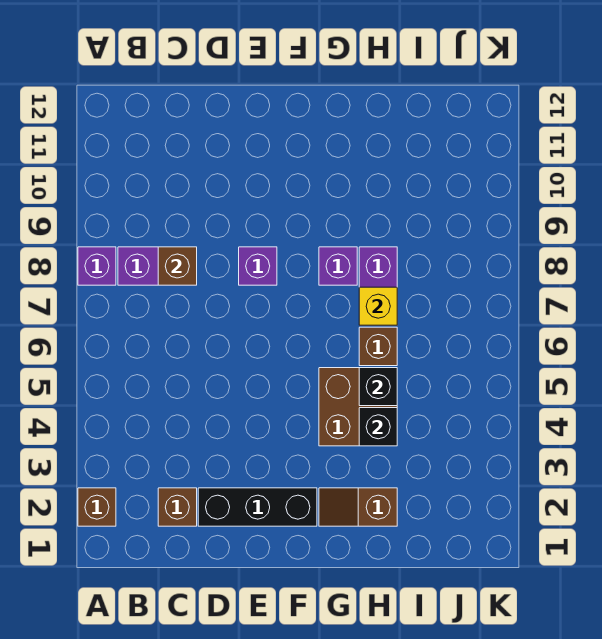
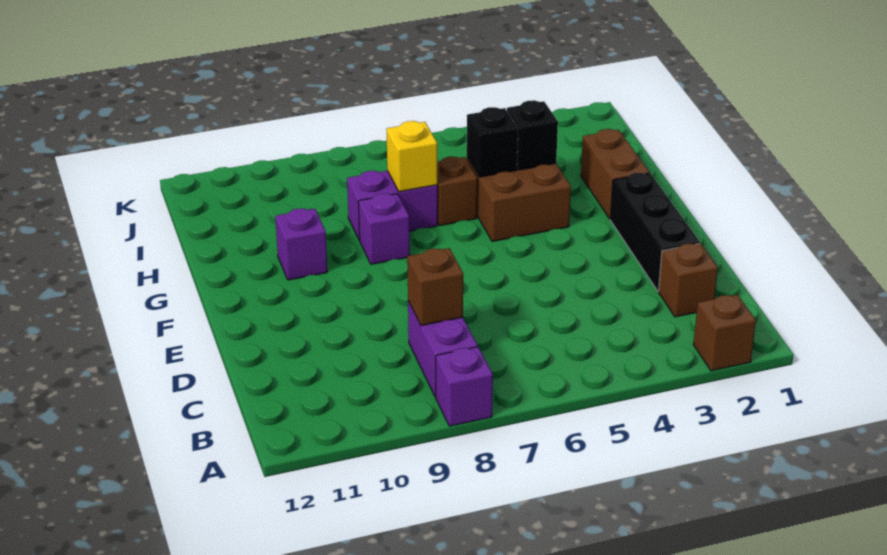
purple 1x1 brick [239,247,277,285] -> purple 1x1 brick moved to [275,209,327,280]
brown 1x2 slope [319,488,397,526] -> brown 1x2 brick [581,129,649,219]

